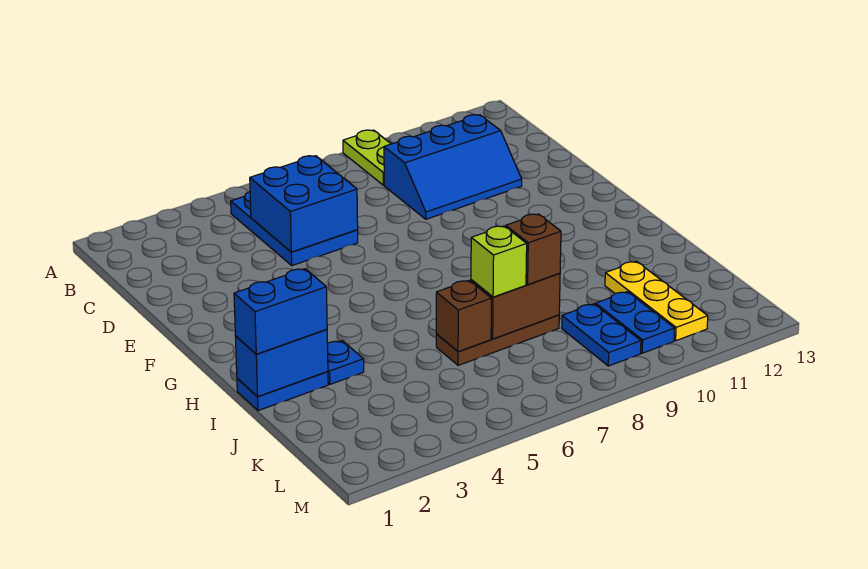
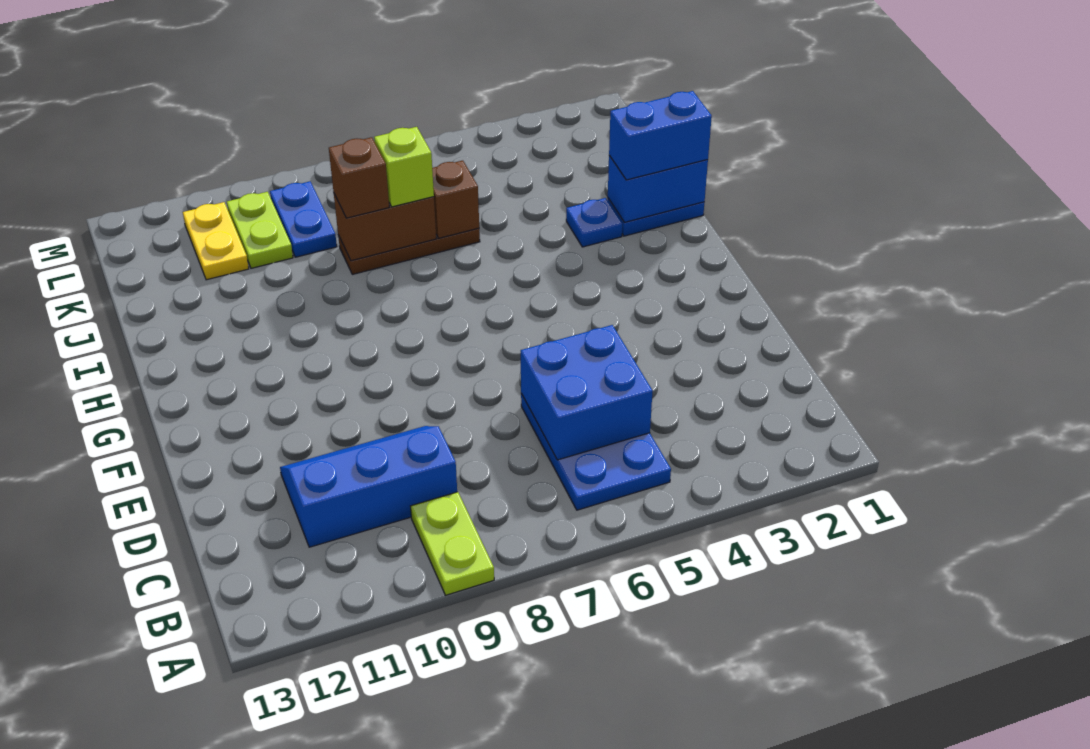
yellow 1x3 plate [605,261,708,341] -> yellow 1x2 plate [183,202,249,280]
blue 1x2 plate [596,292,675,353] -> lime 1x2 plate [227,192,293,268]

